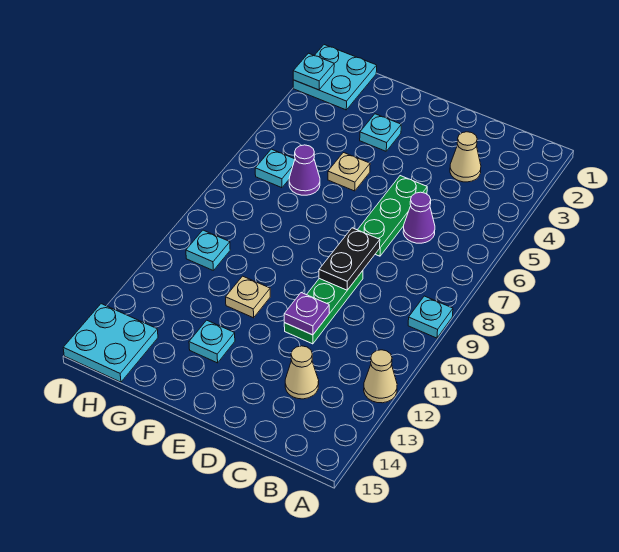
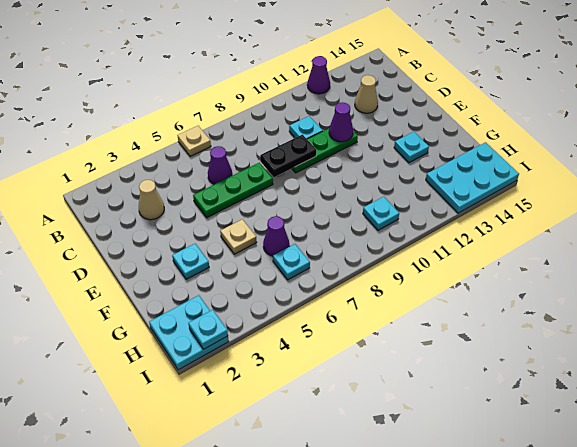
cyan 1x1 plate [408,296,453,338] -> cyan 1x1 plate moved to [289,116,322,139]
tan 1x1 cone [364,350,397,403] -> purple 1x1 cone [307,56,330,94]
purple 1x1 plate [284,293,329,335] -> purple 1x1 cone [329,102,353,142]
tan 1x1 plate [226,276,270,318] -> tan 1x1 plate moved to [178,126,211,156]
cyan 2x2 plate [63,304,158,382] -> cyan 2x3 plate [426,142,519,213]

